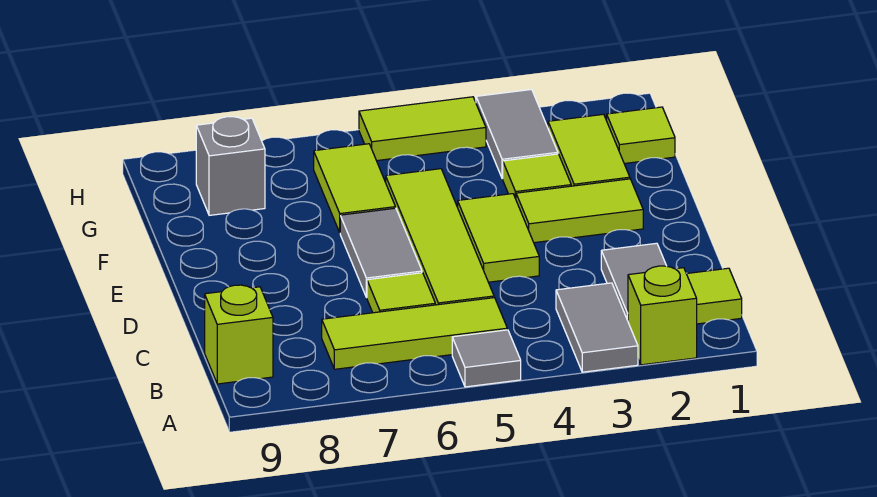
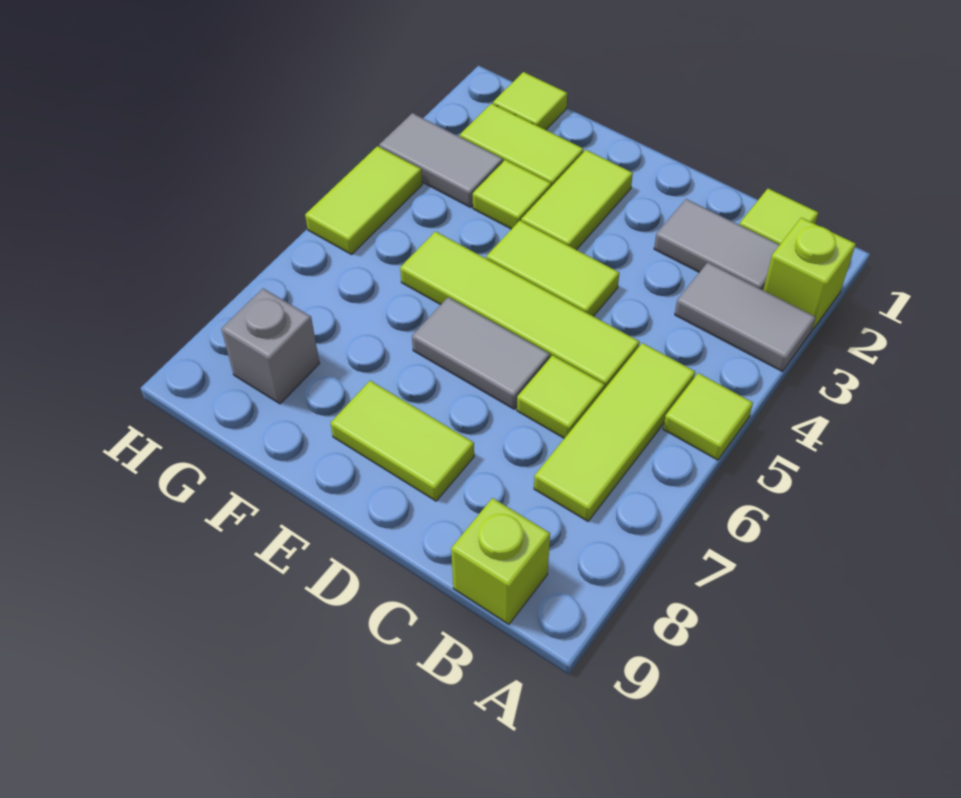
grey 1x1 tile [452,330,521,387] -> lime 1x1 tile [663,373,753,460]
lime 1x2 tile [314,144,395,232] -> lime 1x2 tile moved to [331,381,474,501]

